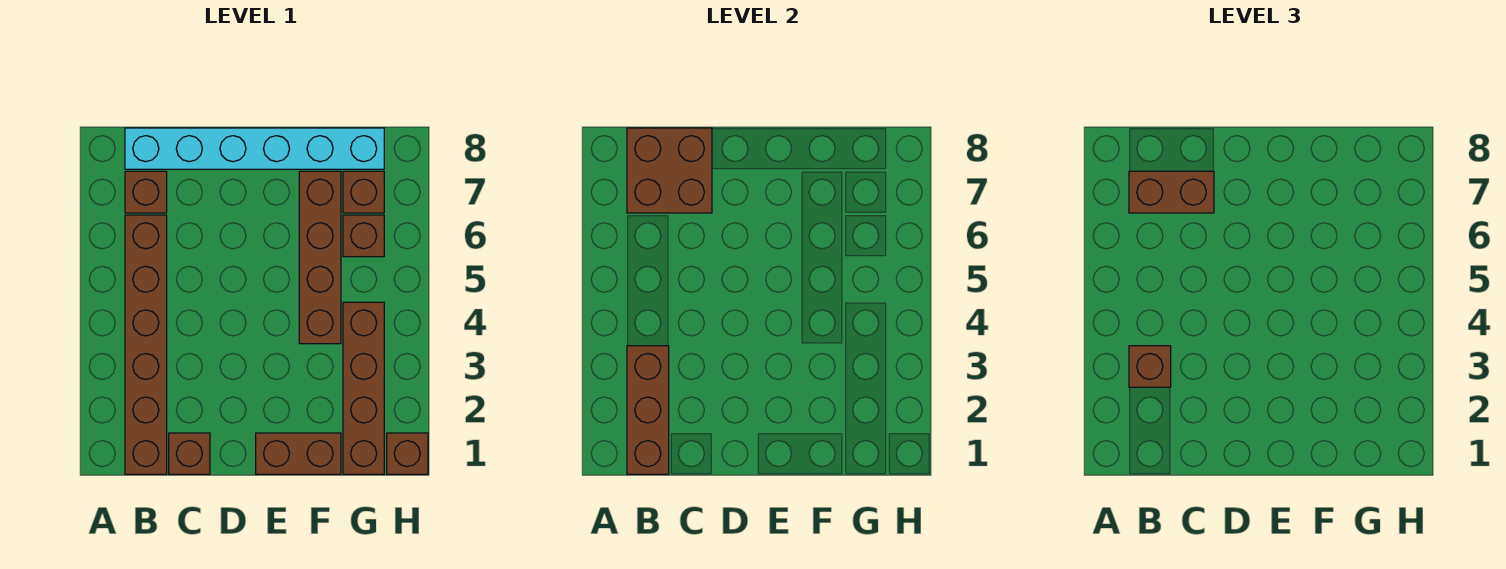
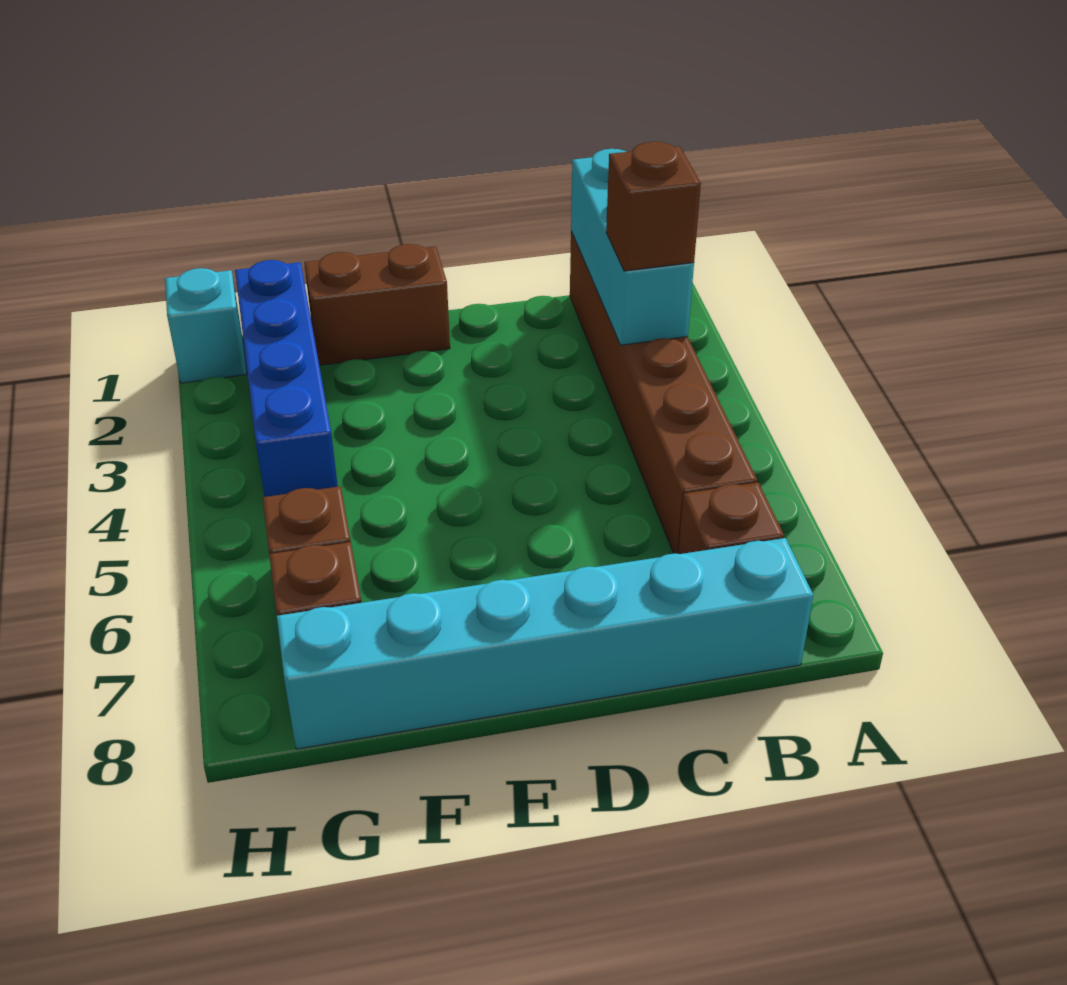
brown 1x3 brick [627,346,669,474] -> cyan 1x3 brick [571,149,694,345]
brown 2x2 brick [627,128,712,213] -> none
brown 1x2 brick [1129,171,1214,213] -> none
brown 1x1 brick [169,433,210,474] -> none
brown 1x4 brick [299,171,341,344] -> none
brown 1x4 brick [343,302,384,474] -> blue 1x4 brick [235,260,338,497]
brown 1x1 brick [387,433,428,474] -> cyan 1x1 brick [165,268,247,383]

